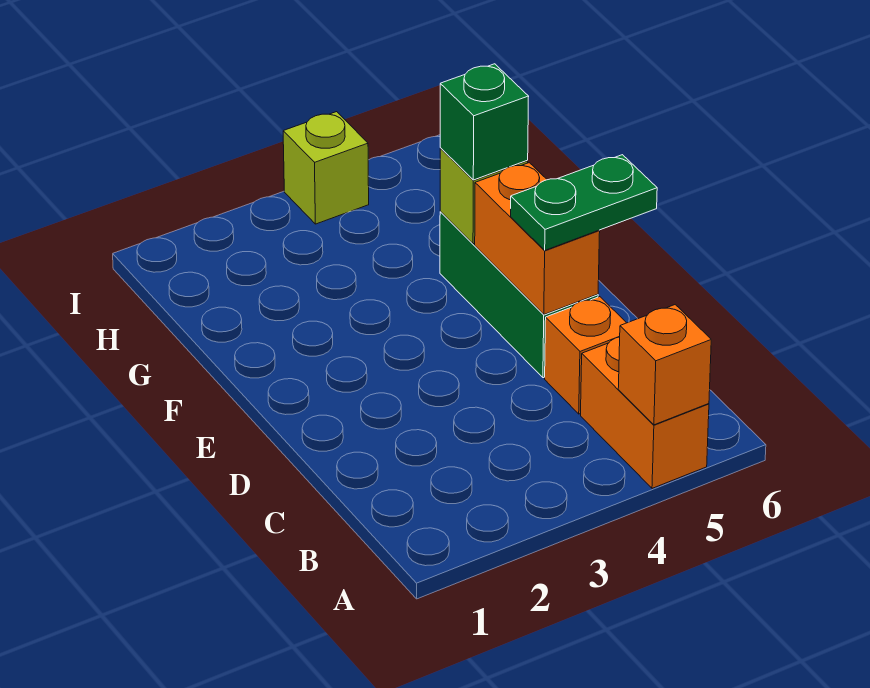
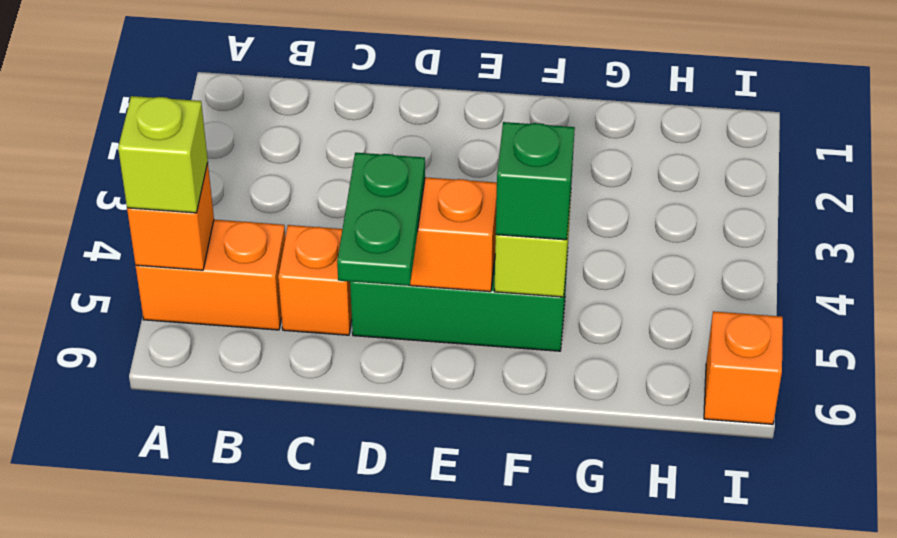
lime 1x1 brick [283,112,369,224] -> lime 1x1 brick moved to [118,96,208,213]
none -> orange 1x1 brick [704,311,783,424]

